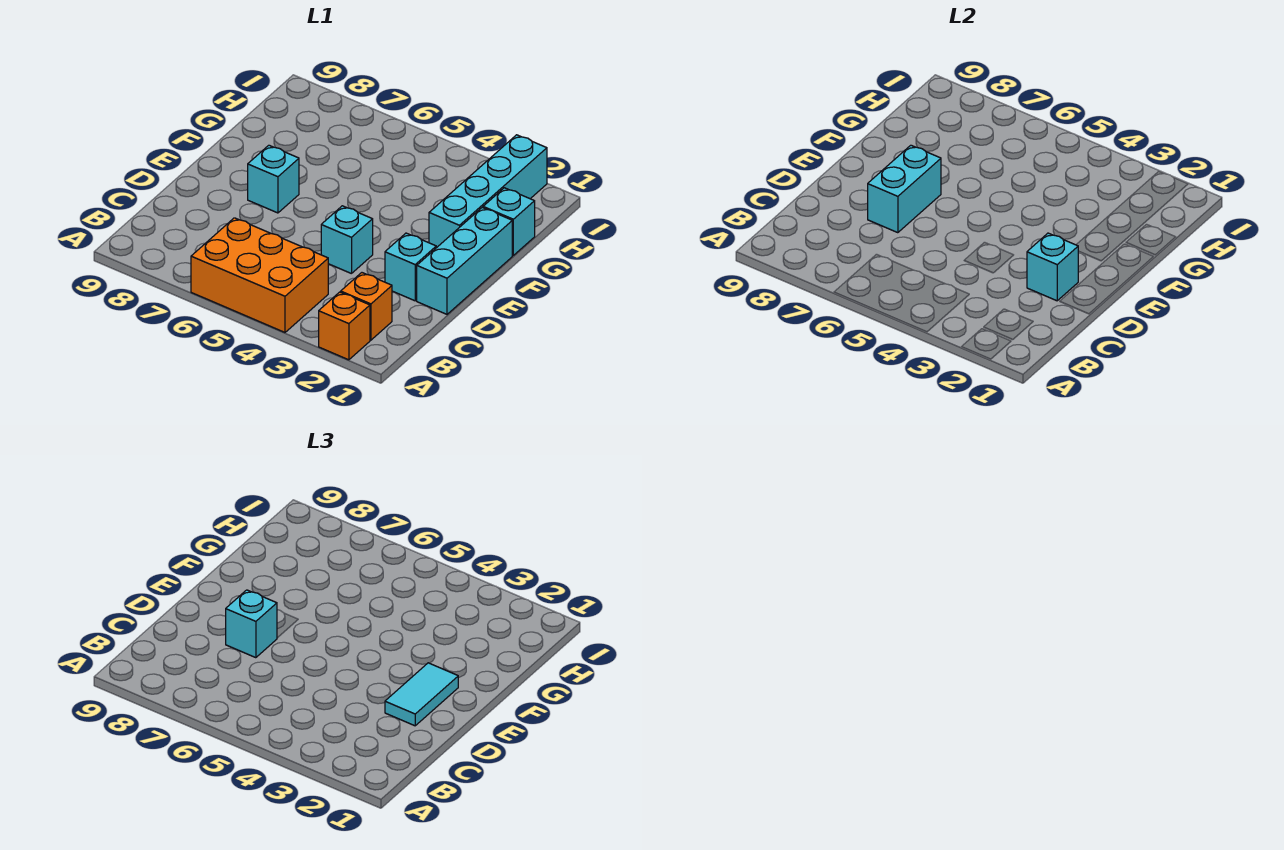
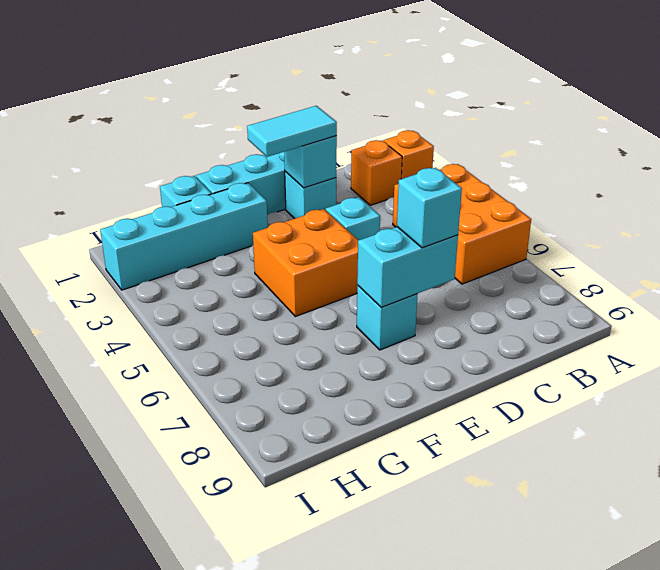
none -> orange 2x2 brick [253,209,358,316]

